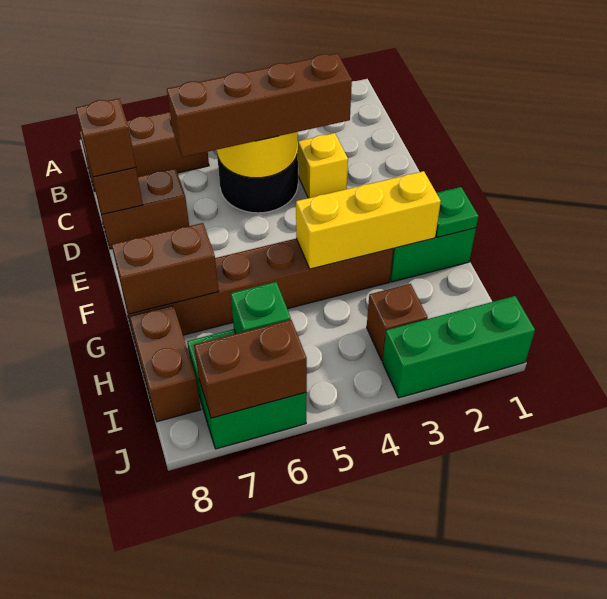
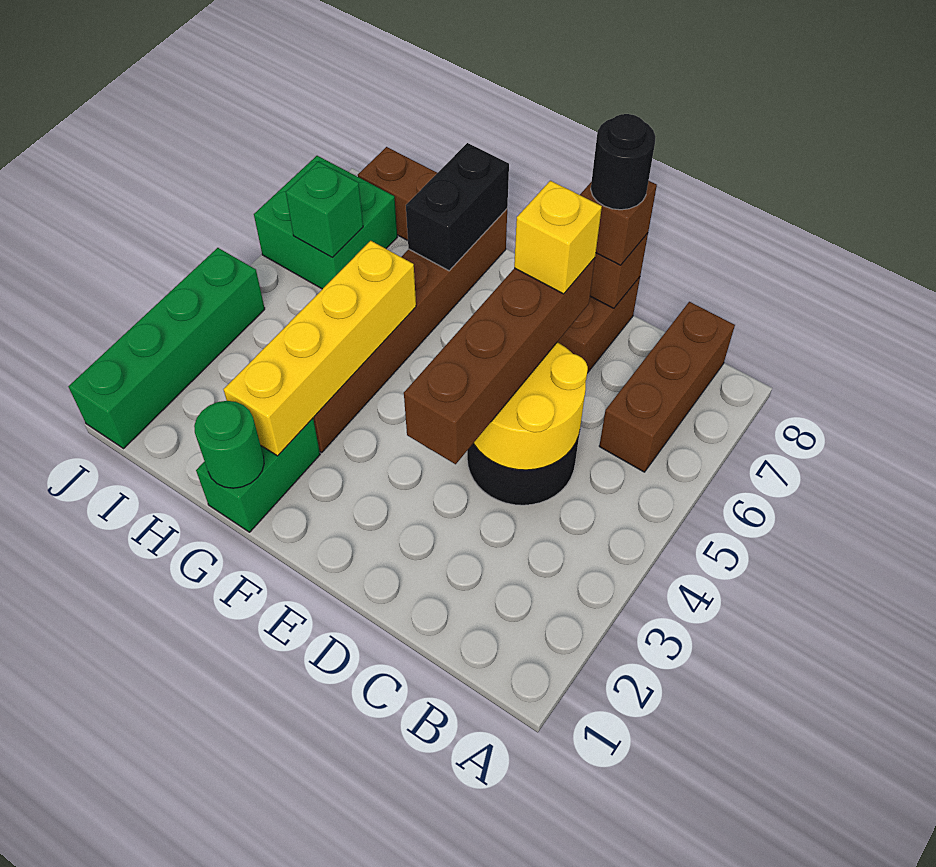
yellow 1x1 brick [298,133,348,198] -> yellow 1x1 brick moved to [514,181,602,294]
none -> black 1x1 round brick [591,114,656,210]
green 1x1 plate [436,187,478,237] -> green 1x1 round brick [194,401,264,488]
yellow 1x3 brick [296,171,441,269] -> yellow 1x4 brick [224,241,416,456]
brown 1x2 brick [112,223,219,314] -> black 1x2 brick [406,143,509,271]
brown 1x1 brick [367,284,428,361] -> none
green 1x3 brick [383,296,535,398] -> green 1x4 brick [68,248,265,448]
brown 1x2 brick [194,320,307,418] -> none

